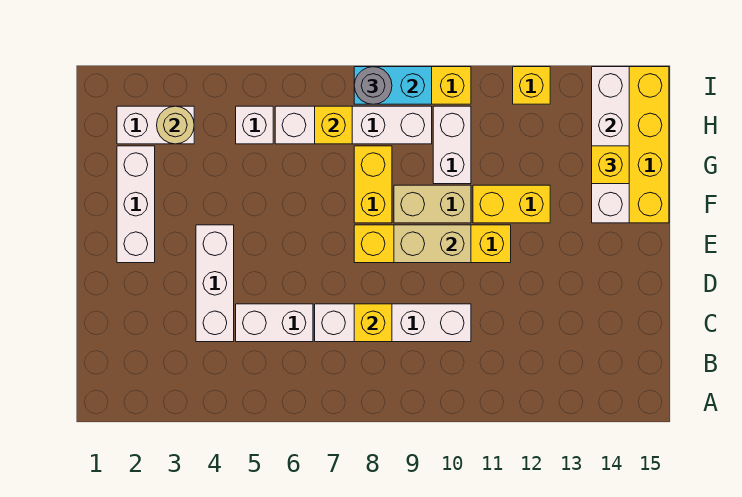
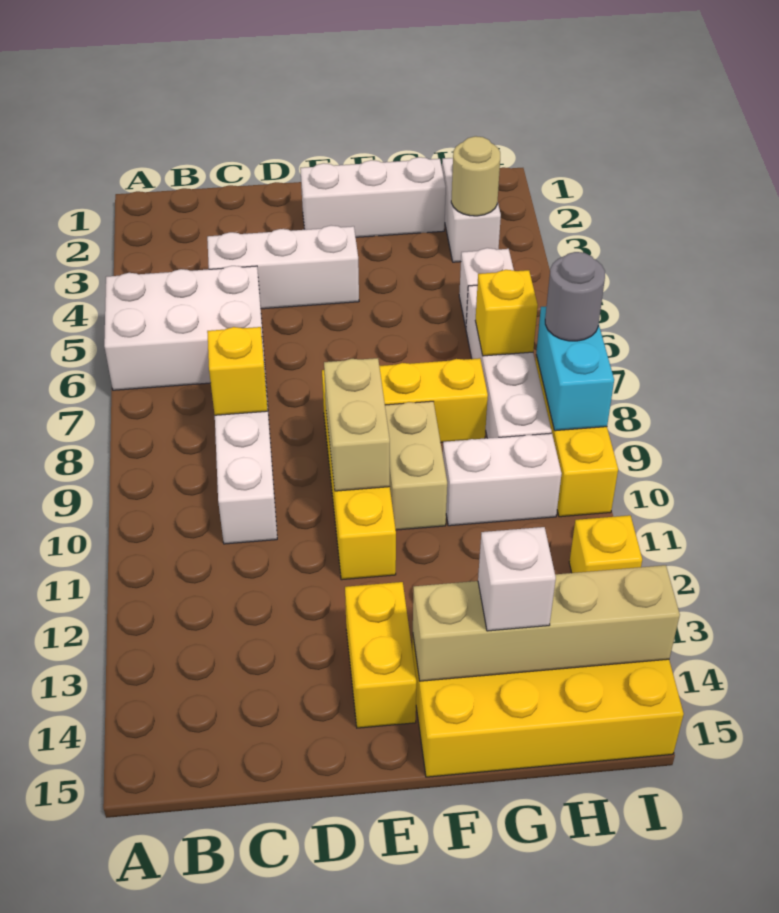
white 1x2 brick [236,304,313,342] -> white 2x3 brick [104,266,265,390]
yellow 1x2 brick [473,185,550,223] -> yellow 1x2 brick moved to [345,582,416,728]
white 1x4 brick [592,67,629,223] -> tan 1x4 brick [413,565,680,681]
yellow 1x1 brick [592,146,629,184] -> white 1x1 brick [478,527,556,631]

